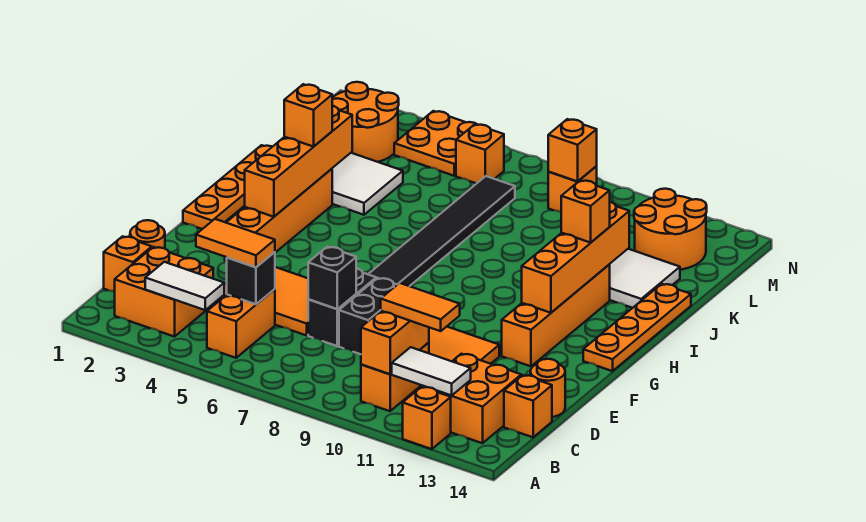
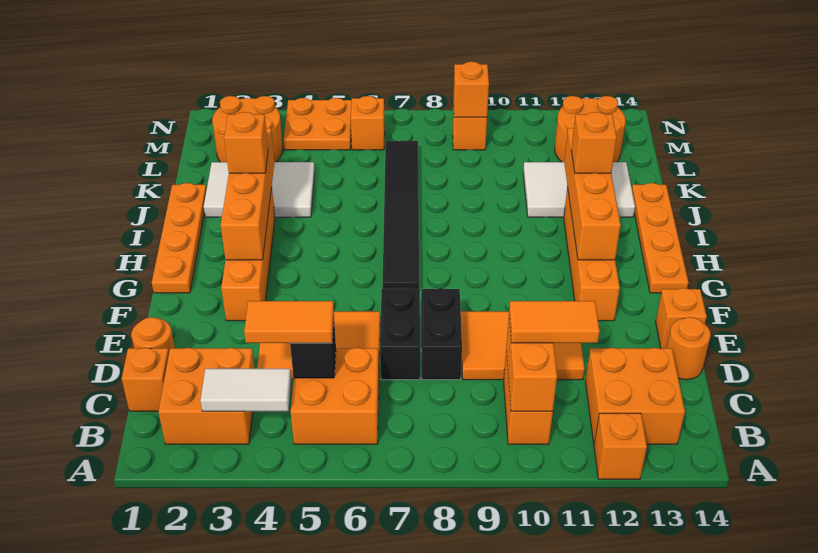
orange 1x2 brick [207,289,275,358] -> orange 2x2 brick [291,348,379,444]
white 1x2 tile [391,347,471,395] -> none
orange 1x1 brick [504,375,552,437] -> orange 1x1 brick moved to [656,288,707,348]
black 1x1 brick [308,247,356,309] -> none

